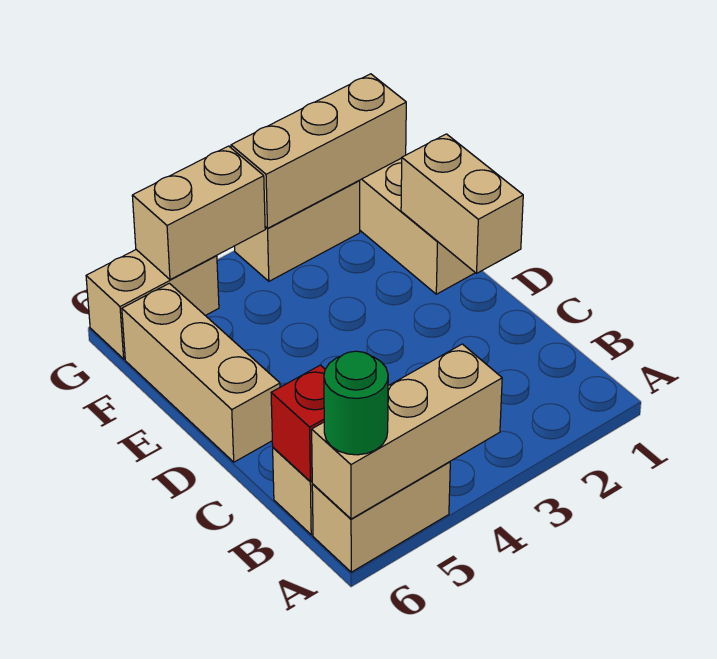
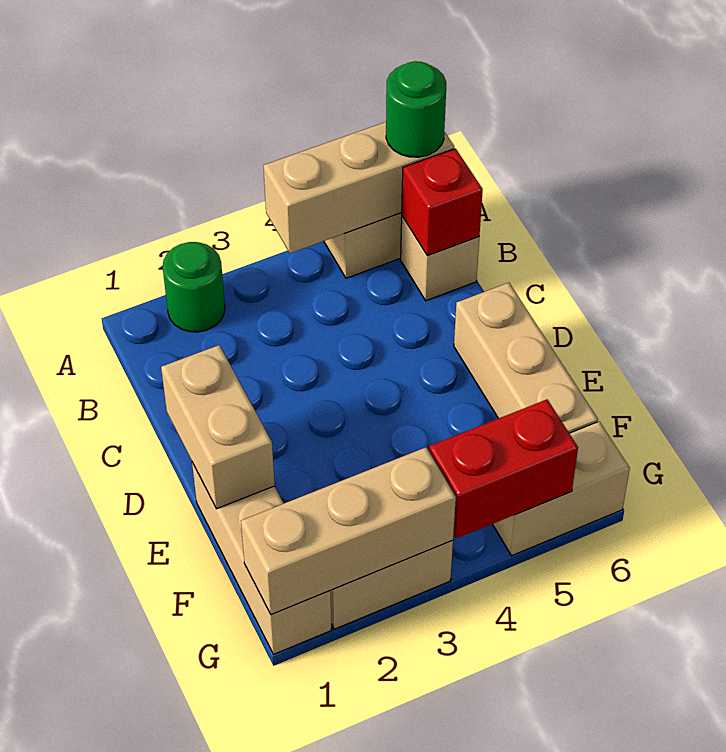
none -> green 1x1 round brick [163,242,225,332]
tan 1x2 brick [132,146,265,280] -> red 1x2 brick [429,399,578,539]

